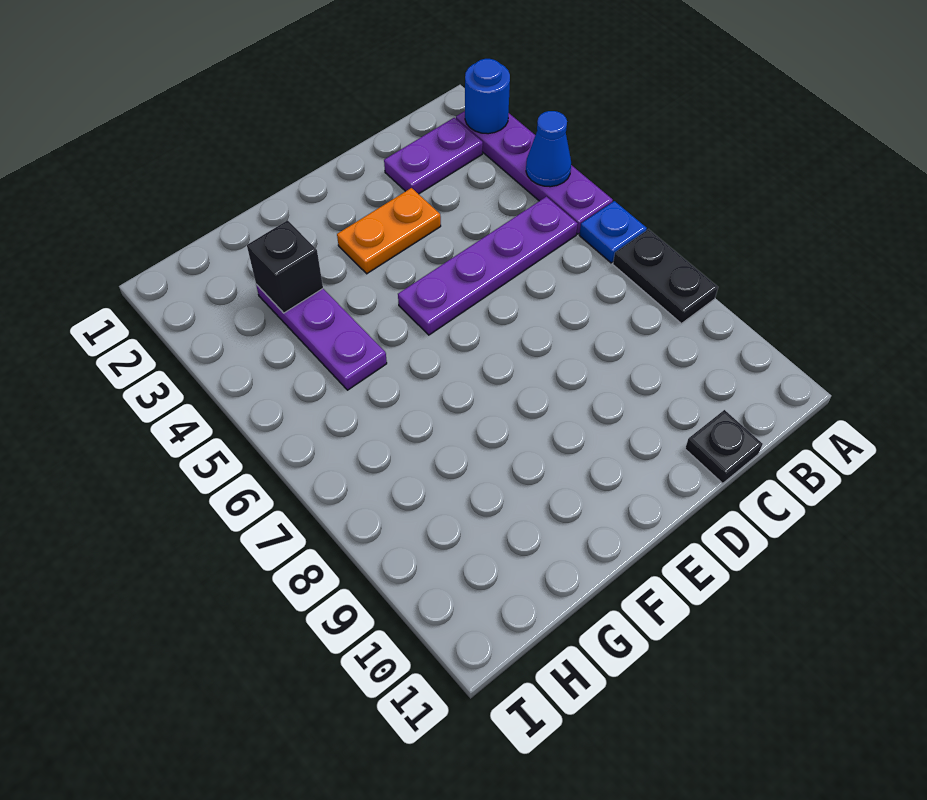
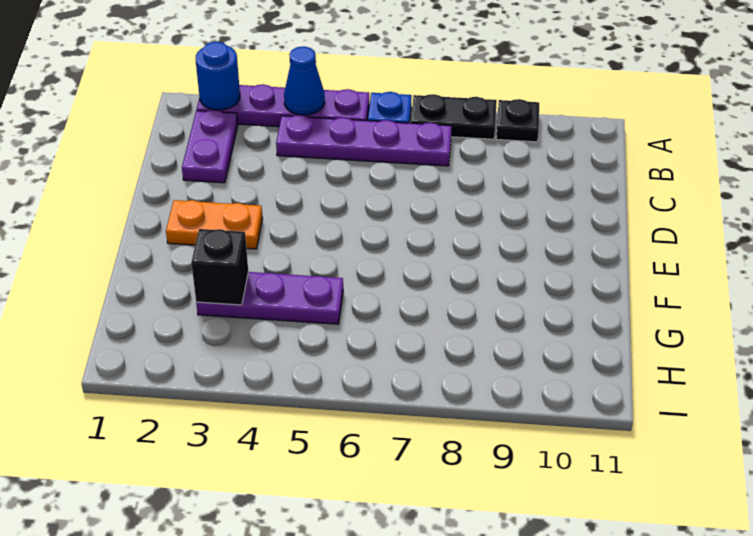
purple 1x4 plate [398,197,578,335] -> purple 1x4 plate turned to [276,115,452,166]
black 1x1 plate [685,410,763,483] -> black 1x1 plate moved to [496,99,539,142]
orange 1x2 plate [337,188,441,274] -> orange 1x2 plate turned to [166,200,262,249]

